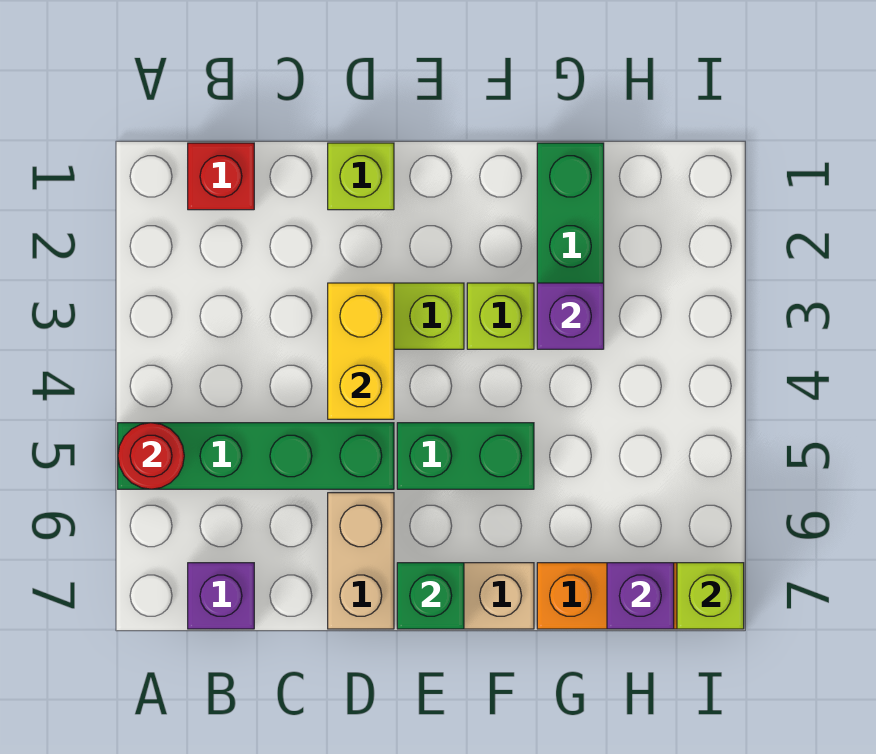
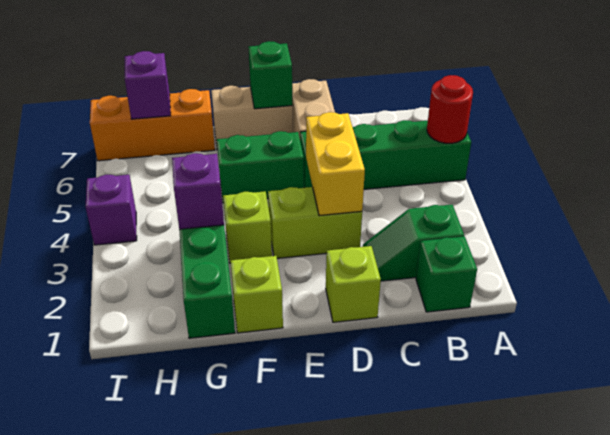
red 1x1 brick [188,143,254,210] -> green 1x1 brick [416,236,477,312]
none -> green 1x2 slope [363,205,464,281]
purple 1x1 brick [188,563,254,629] -> purple 1x1 brick moved to [86,175,137,245]
lime 1x1 brick [677,563,744,629] -> lime 1x1 brick moved to [230,256,283,333]

